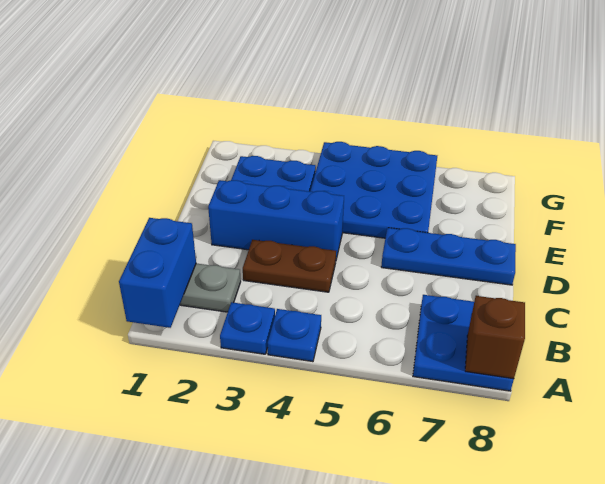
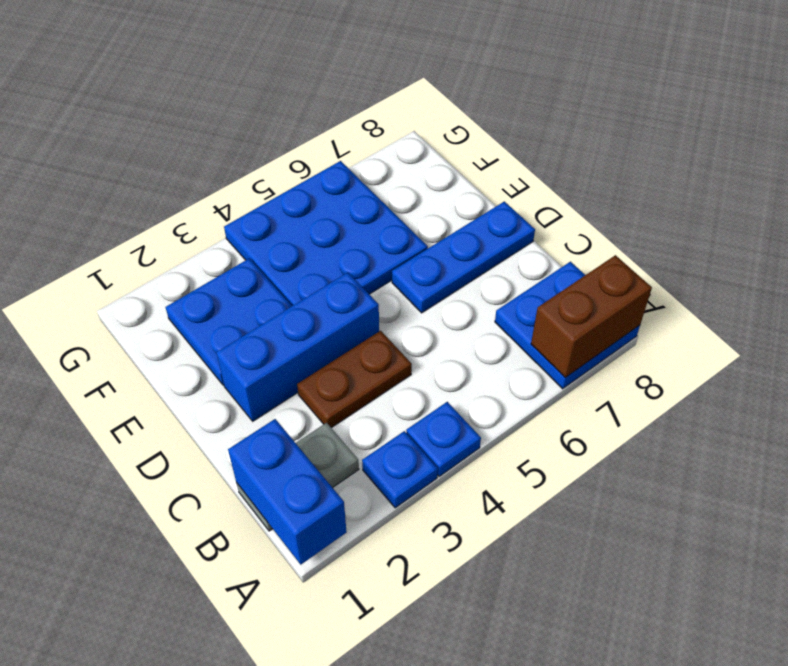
brown 1x1 brick [465,296,525,379] -> brown 1x2 brick [531,255,652,378]

